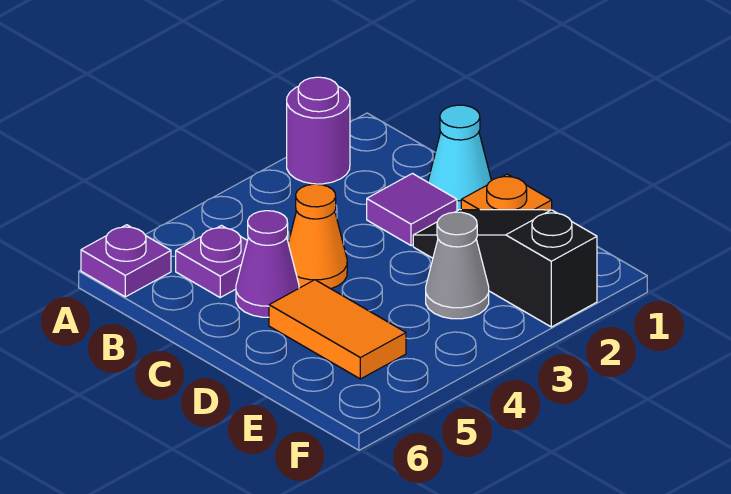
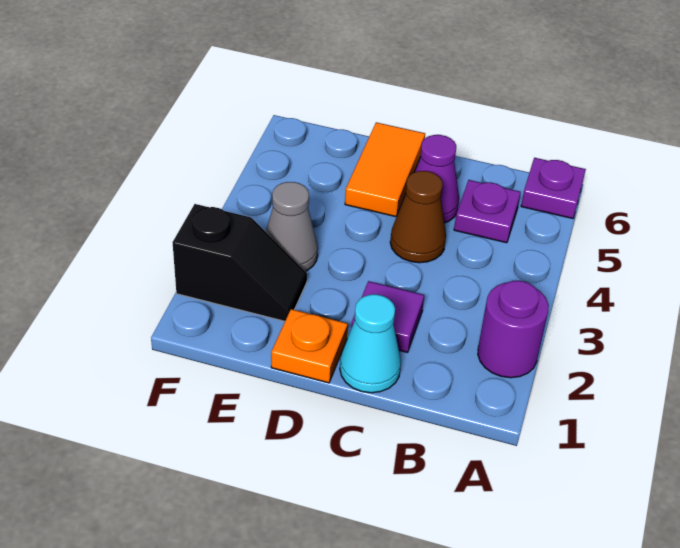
orange 1x1 cone [288,184,347,289] -> brown 1x1 cone [390,171,446,263]
black 1x3 slope [413,210,597,327] -> black 1x2 slope [173,204,307,321]
orange 1x2 tile [269,280,406,379] -> orange 1x2 tile turned to [345,122,425,217]

